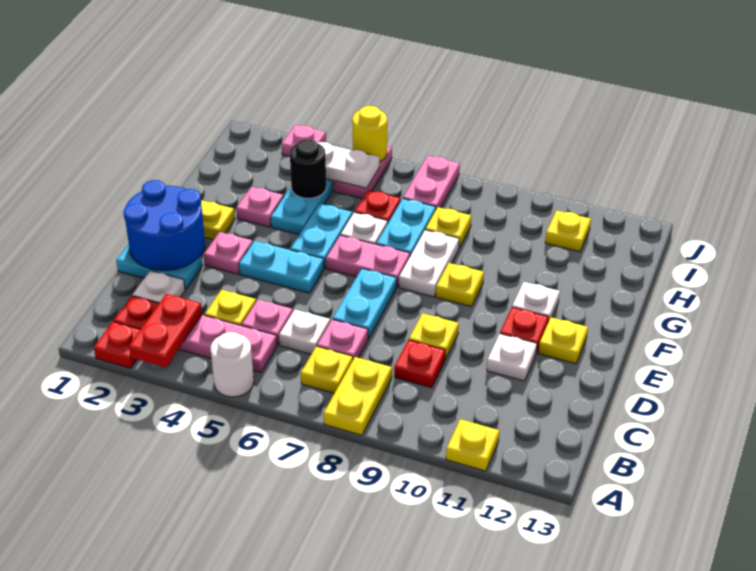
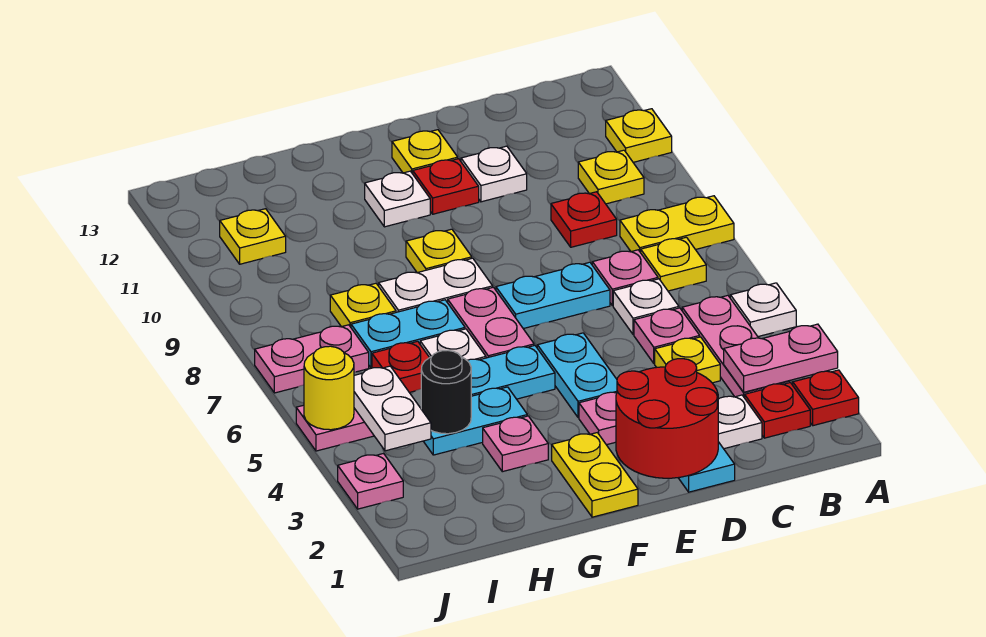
red 1x2 plate [129,294,202,367] -> pink 1x2 plate [724,324,838,392]
white 1x1 round brick [211,332,254,397] -> white 1x1 plate [730,283,796,337]
blue 2x2 round brick [123,180,205,270] -> red 2x2 round brick [616,359,718,478]
yellow 1x1 plate [409,313,459,360] -> yellow 1x1 plate moved to [578,150,644,204]

